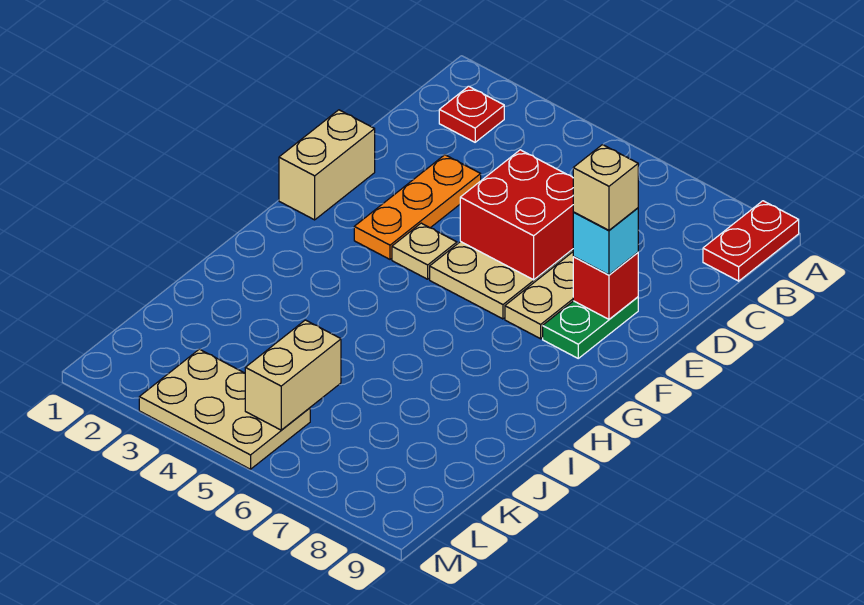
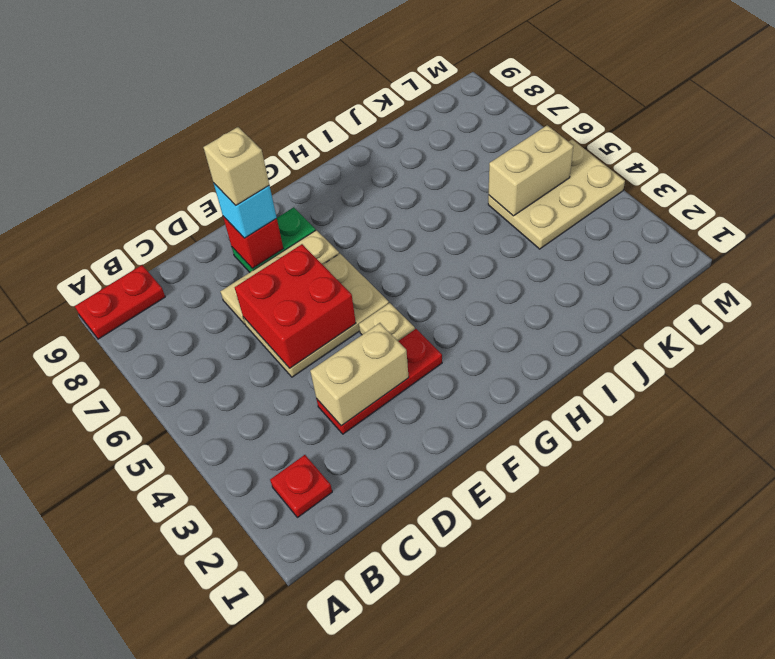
orange 1x3 plate [354,155,481,259] -> red 1x3 plate [317,329,442,434]
tan 1x2 brick [279,110,375,220] -> tan 1x2 brick moved to [310,323,409,426]
tan 2x3 plate [139,349,310,469] -> tan 2x3 plate turned to [488,140,625,249]

